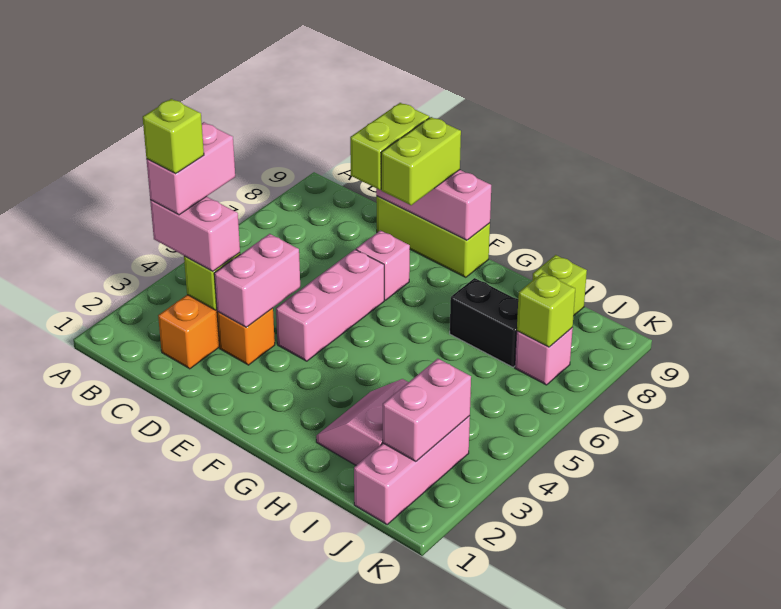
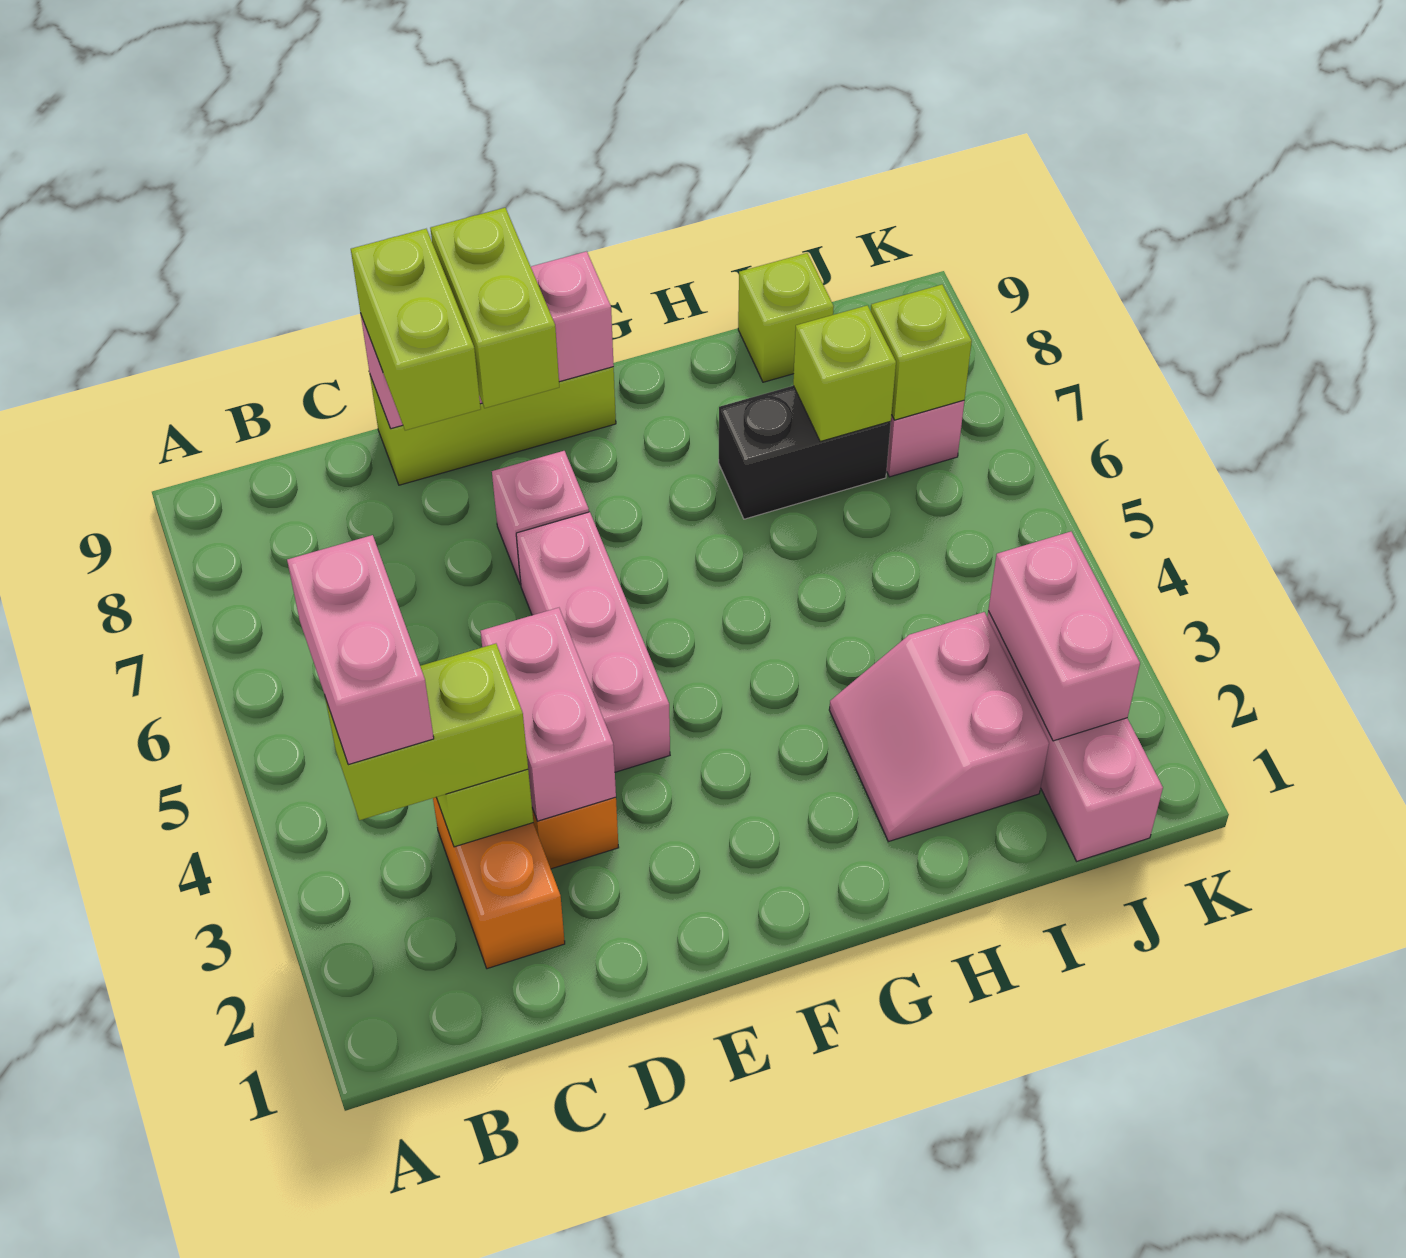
pink 1x2 brick [150,196,240,271] -> lime 1x2 brick [325,644,528,820]
lime 1x1 brick [143,99,204,173] -> lime 1x1 brick moved to [793,305,896,442]

